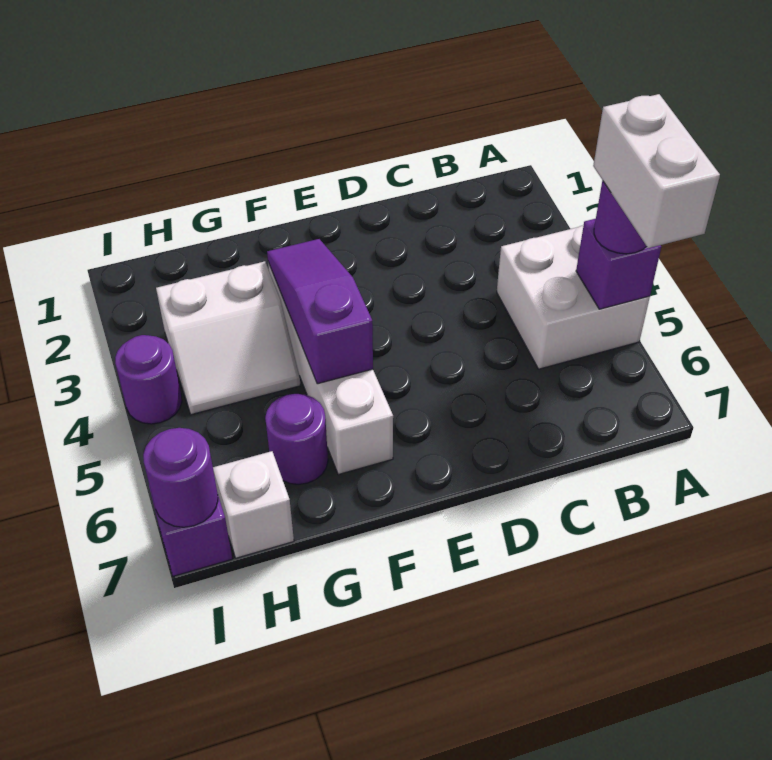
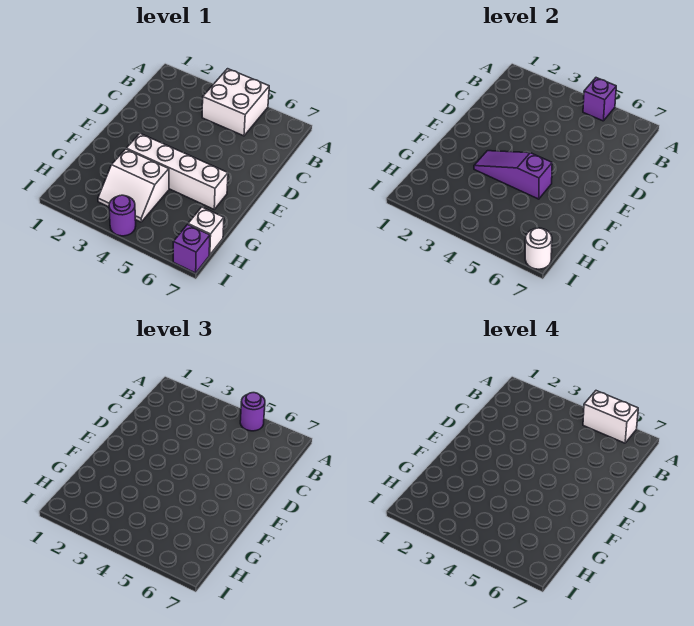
white 2x2 slope [156,261,300,415] -> white 2x2 slope turned to [98,149,169,222]
purple 1x1 round brick [265,394,328,484] -> none
purple 1x1 round brick [143,428,218,527] -> white 1x1 round brick [525,228,552,269]

